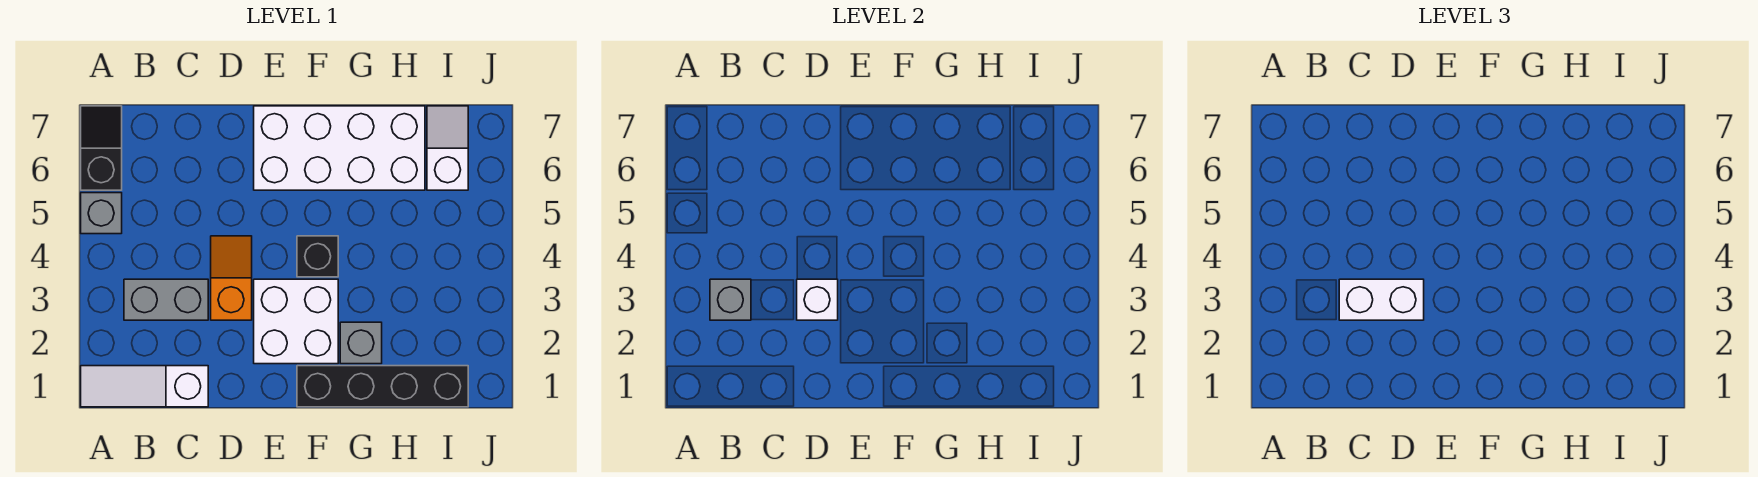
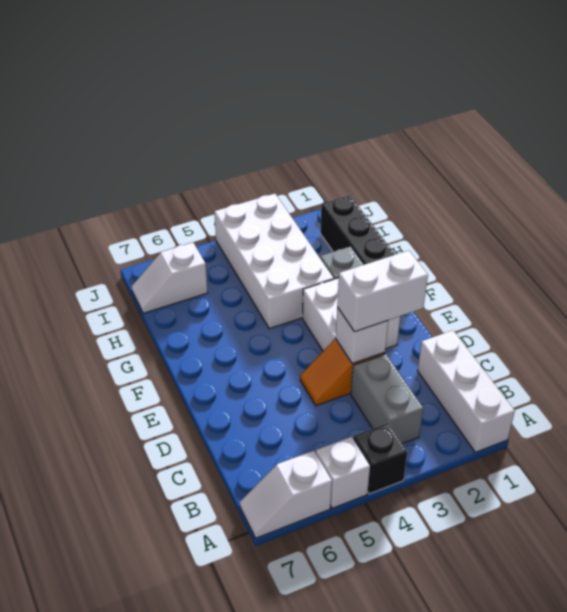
white 1x3 slope [81,366,208,407] -> white 1x3 brick [418,330,515,452]
grey 1x1 brick [81,193,122,234] -> white 1x1 brick [316,436,370,508]
black 1x2 slope [81,106,122,190] -> white 1x2 slope [240,451,332,538]
grey 1x1 brick [710,279,751,320] -> none
white 1x2 brick [1339,279,1424,320] -> white 1x2 brick turned to [337,251,428,332]
white 2x4 brick [254,106,425,190] -> white 2x4 brick moved to [214,194,334,329]
black 1x1 brick [297,236,338,277] -> black 1x1 brick moved to [353,423,407,494]

